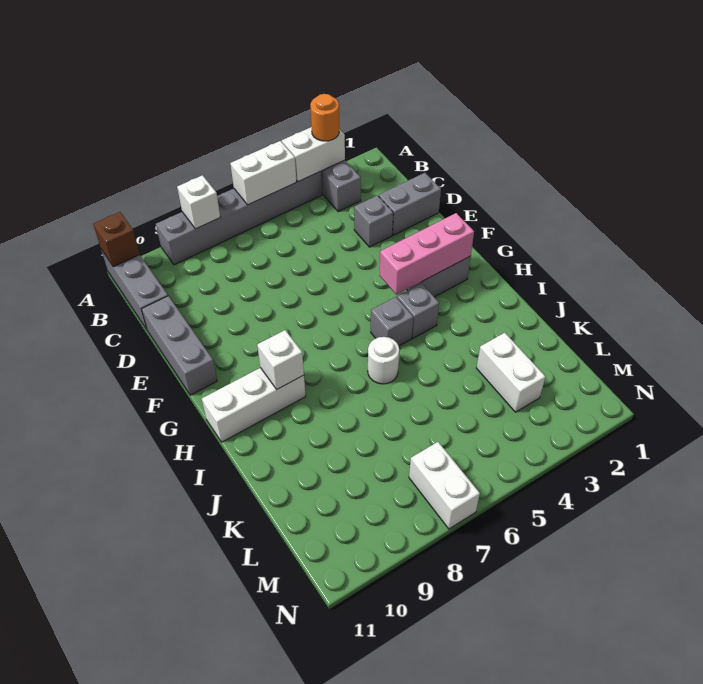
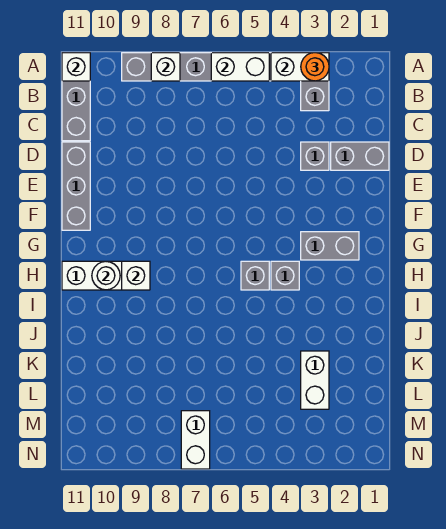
brown 1x1 brick [93,212,140,267] -> white 1x1 brick [62,53,90,81]
pink 1x3 brick [379,213,474,295] -> none
white 1x1 round brick [368,337,399,384] -> white 1x1 round brick moved to [92,261,120,290]

